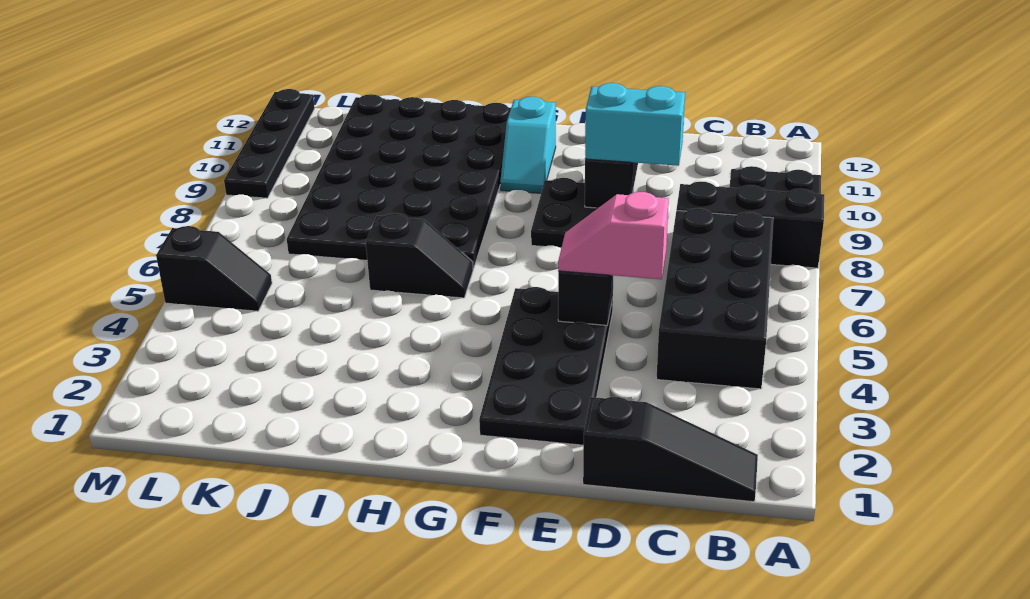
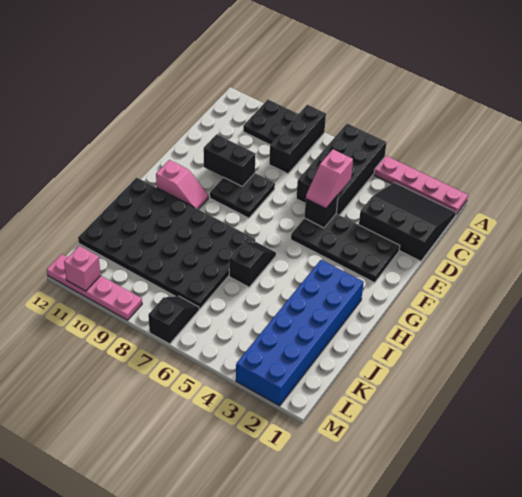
none -> pink 1x4 plate [374,156,468,214]
black 1x3 slope [583,397,758,502] -> black 3x3 slope [359,182,456,261]
black 2x4 brick [657,208,773,389] -> black 2x4 brick turned to [296,124,387,215]
cyan 1x2 brick [585,83,685,166] -> none
cyan 1x2 slope [500,97,556,193] -> pink 1x2 slope [156,160,208,209]
none -> blue 2x6 brick [236,260,364,406]
black 1x2 slope [156,226,272,311] -> black 1x2 slope moved to [148,296,199,344]
black 1x4 plate [224,89,315,198] -> pink 1x4 plate [47,254,142,320]
none -> pink 1x1 brick [64,246,101,291]

